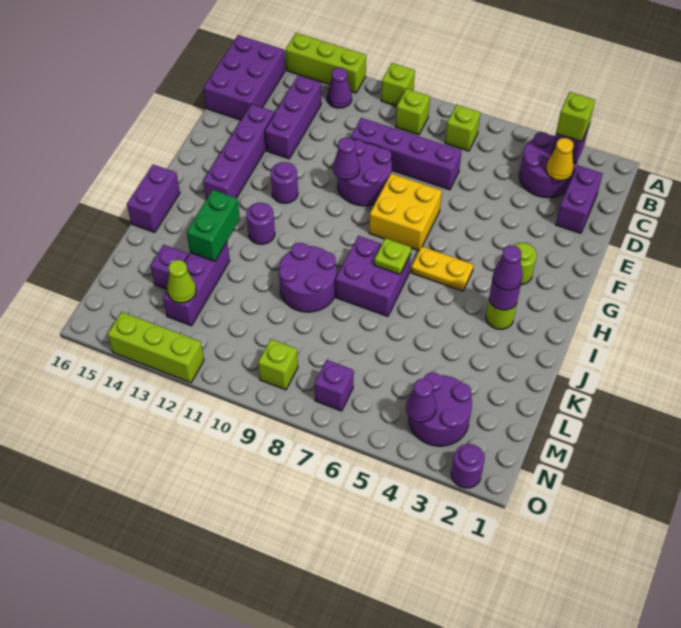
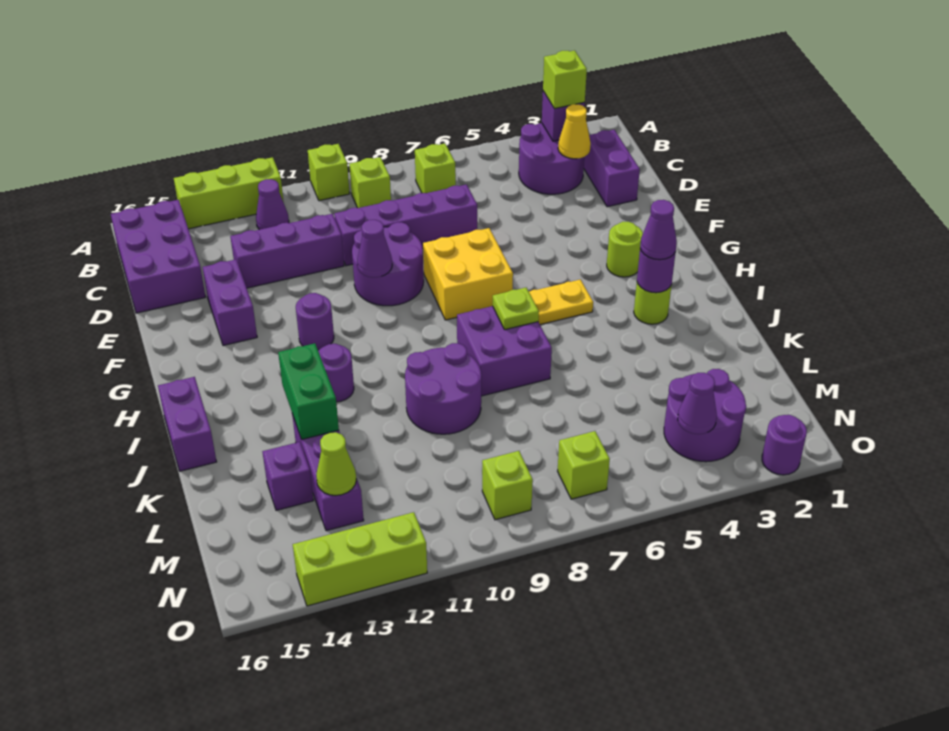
purple 1x3 brick [265,75,321,159] -> purple 1x3 brick turned to [230,214,344,288]
purple 1x4 brick [203,104,275,199] -> purple 1x2 brick [203,260,257,346]
purple 1x1 brick [315,360,353,411] -> lime 1x1 brick [558,431,610,499]

